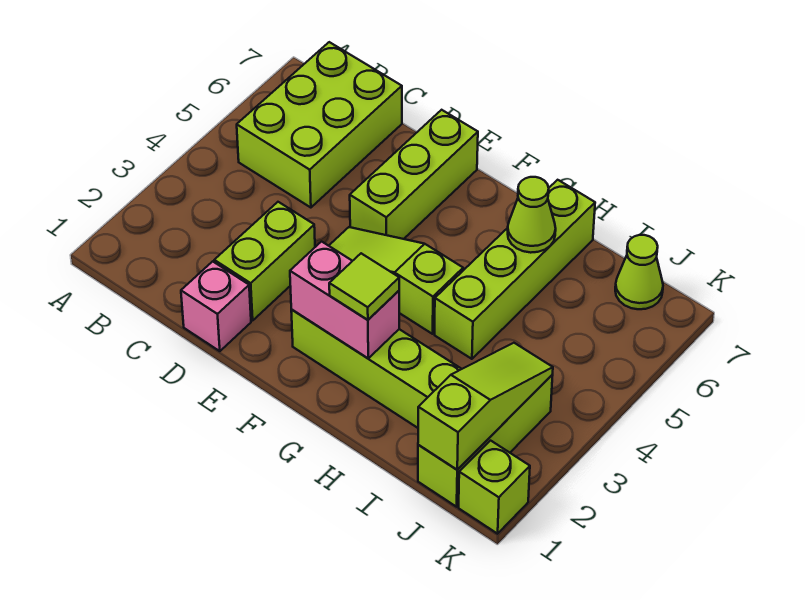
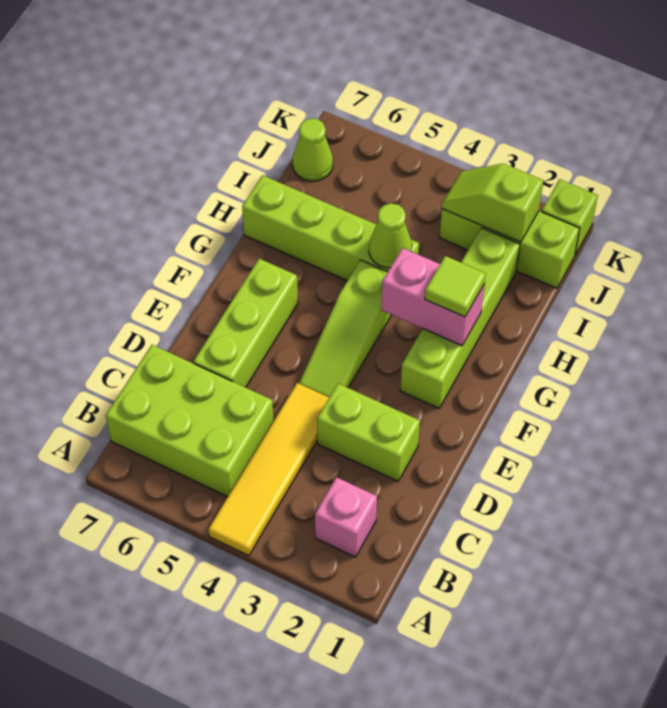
none -> yellow 1x4 tile [208,383,329,556]
pink 1x1 brick [181,261,251,351] -> pink 1x1 brick moved to [315,477,377,557]
lime 1x3 brick [350,110,478,239] -> lime 1x3 brick turned to [193,259,298,388]
pink 1x2 brick [290,242,399,358] -> pink 1x2 brick turned to [381,248,485,346]
lime 1x1 cone [508,177,556,253] -> lime 1x1 cone moved to [369,203,412,268]
lime 1x3 slope [418,343,553,470] -> lime 1x2 slope [442,163,543,242]

